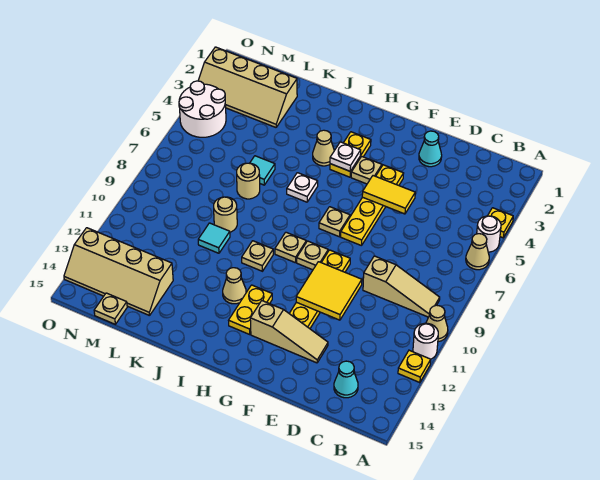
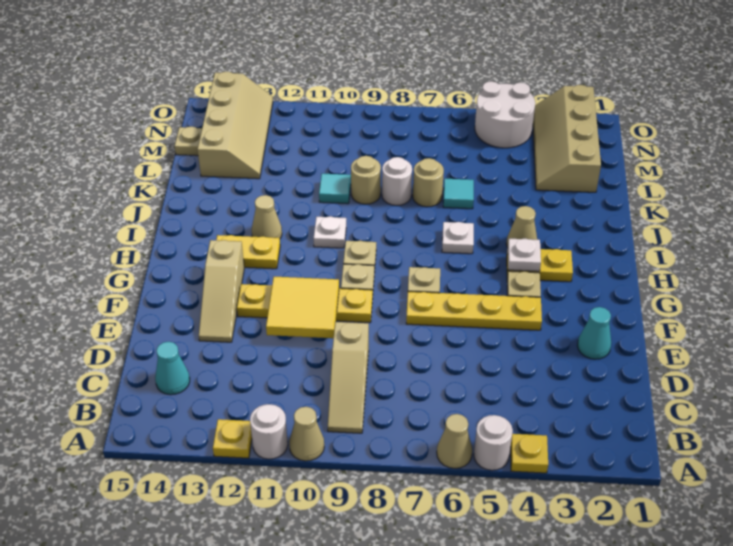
yellow 1x2 tile [362,176,415,214] -> none
tan 1x1 plate [242,241,273,271] -> white 1x1 plate [314,216,346,248]
none -> white 1x1 round brick [382,157,412,206]
tan 2x4 slope [64,228,173,316] -> tan 2x4 slope turned to [197,71,273,179]

